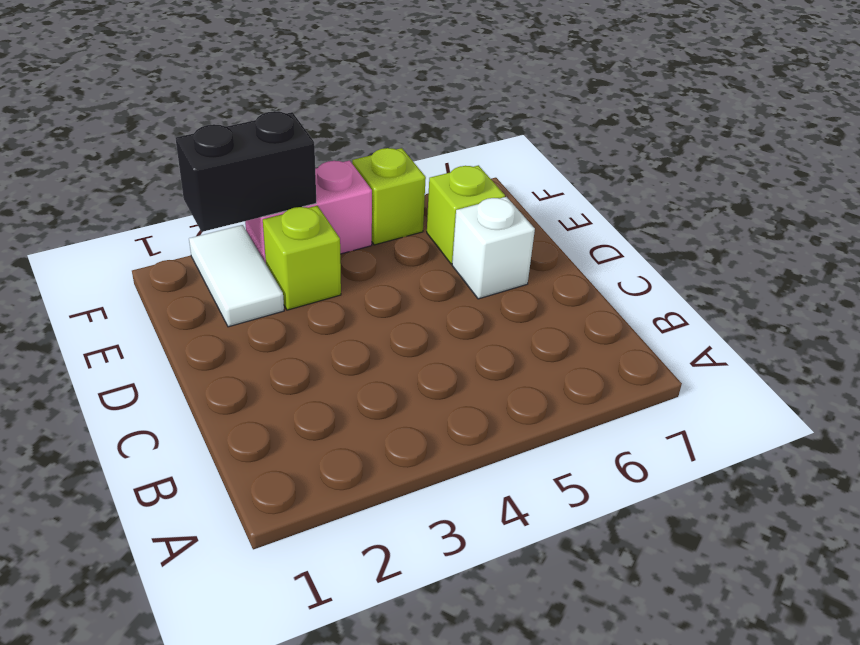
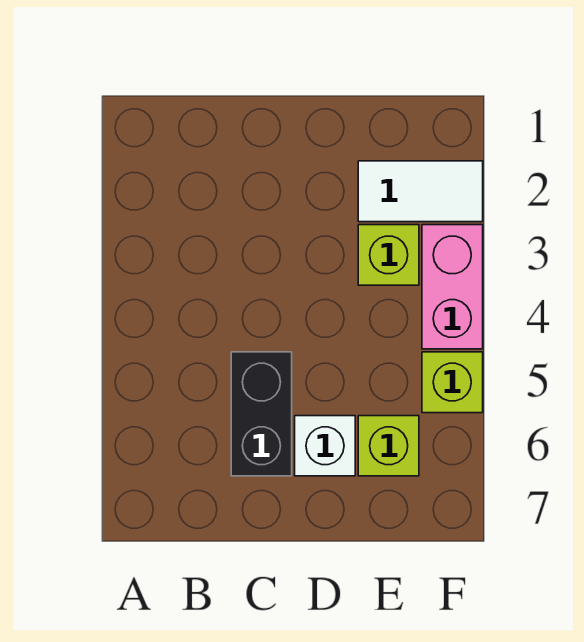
black 1x2 brick [176,111,316,232] -> black 1x2 brick moved to [231,352,292,476]

